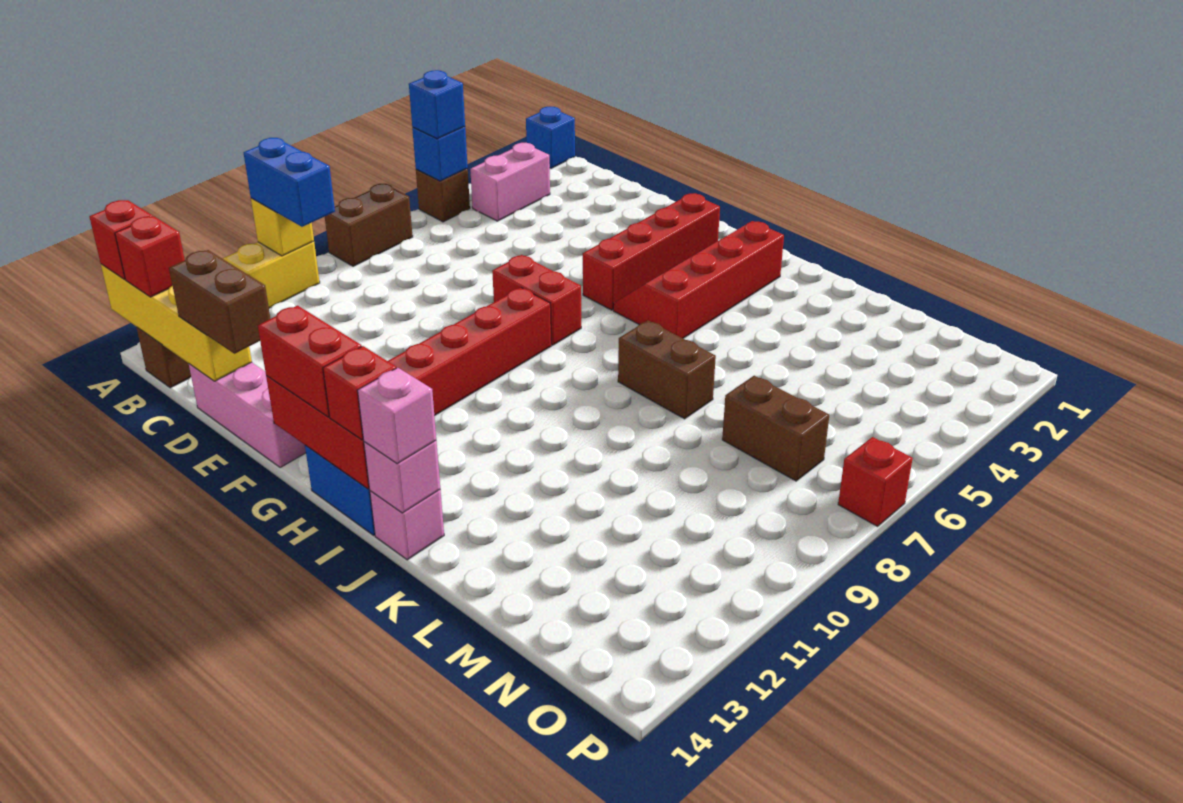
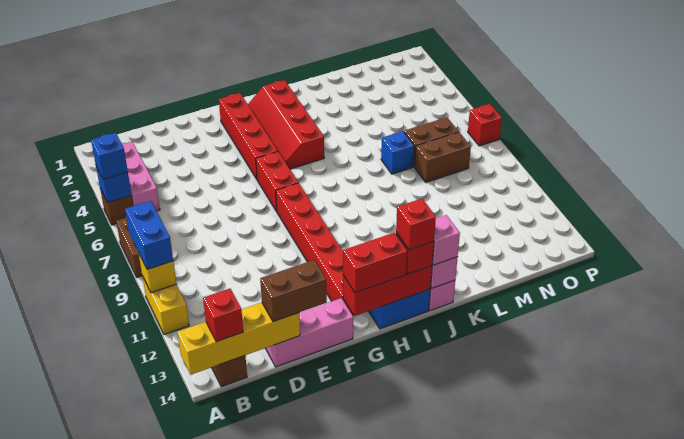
blue 1x1 brick [526,107,575,168] -> blue 1x1 brick moved to [381,131,414,174]
blue 1x2 brick [244,138,335,227] -> blue 1x2 brick turned to [125,201,173,269]
red 1x1 brick [89,200,153,280] -> red 1x1 brick moved to [396,199,436,250]
pink 1x2 brick [470,143,550,221] -> pink 1x3 brick [122,141,160,211]
red 1x2 brick [492,255,581,345] -> red 1x2 brick turned to [256,152,298,211]
brown 1x2 brick [618,320,716,419] -> brown 1x2 brick moved to [415,132,471,182]

